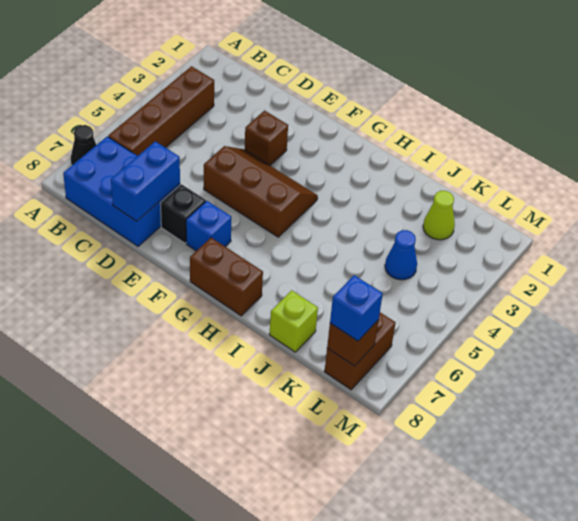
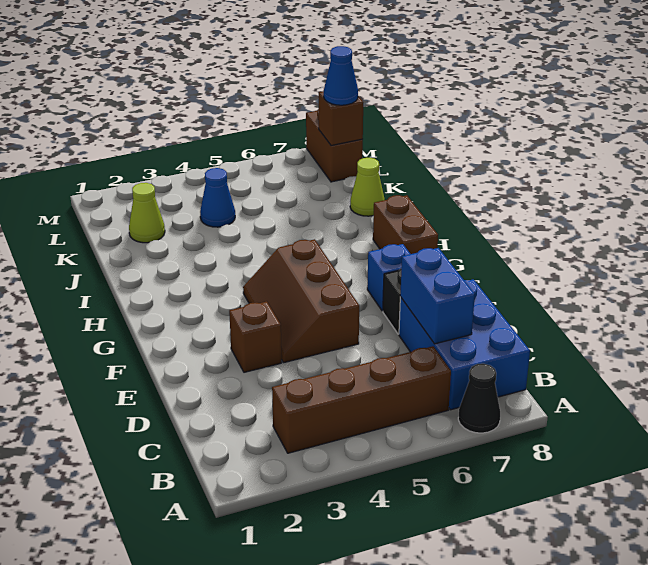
blue 1x2 brick [111,141,180,221] -> blue 1x2 brick turned to [400,248,475,344]
lime 1x1 brick [269,290,318,352] -> lime 1x1 cone [350,158,385,216]
brown 1x2 brick [324,312,396,390] -> brown 1x2 brick turned to [306,109,363,182]
blue 1x1 brick [330,275,383,341] -> blue 1x1 cone [324,46,358,105]

